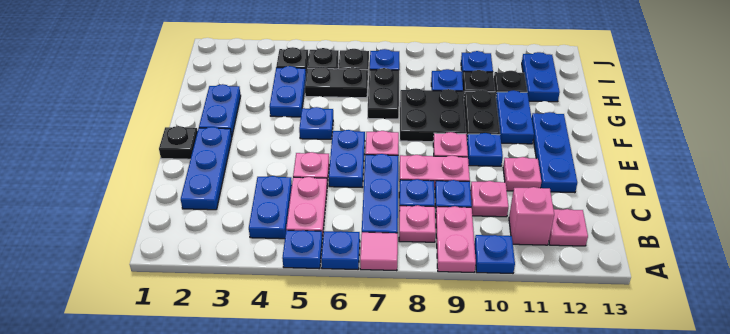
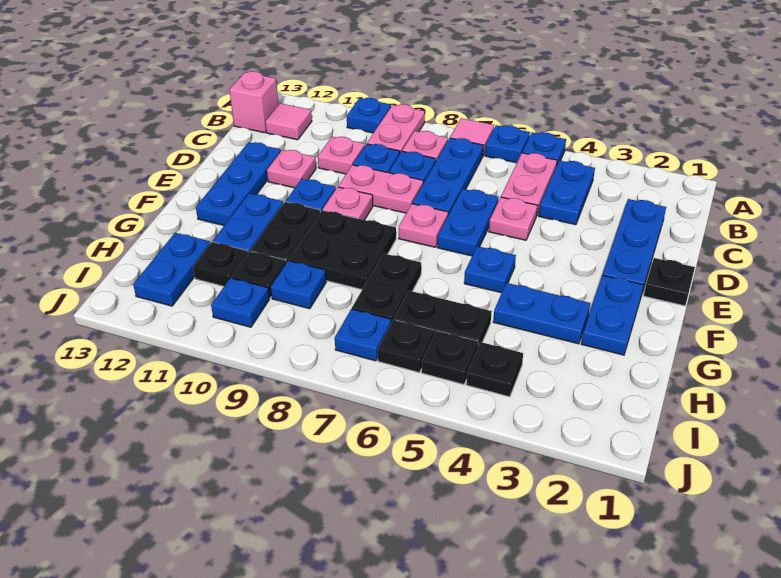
pink 1x1 brick [509,187,554,245] -> pink 1x1 brick moved to [229,71,279,133]
pink 1x1 plate [549,209,588,246] -> pink 1x1 tile [265,103,312,140]
blue 1x2 plate [270,66,306,117] -> blue 1x2 plate turned to [493,283,590,344]

